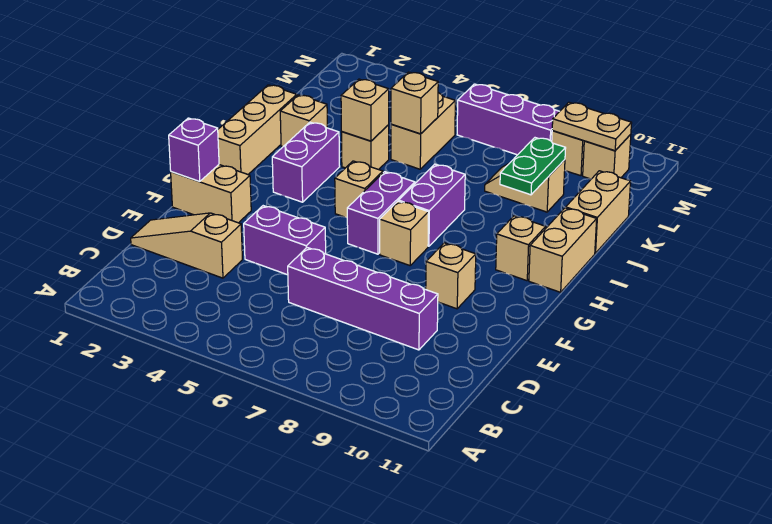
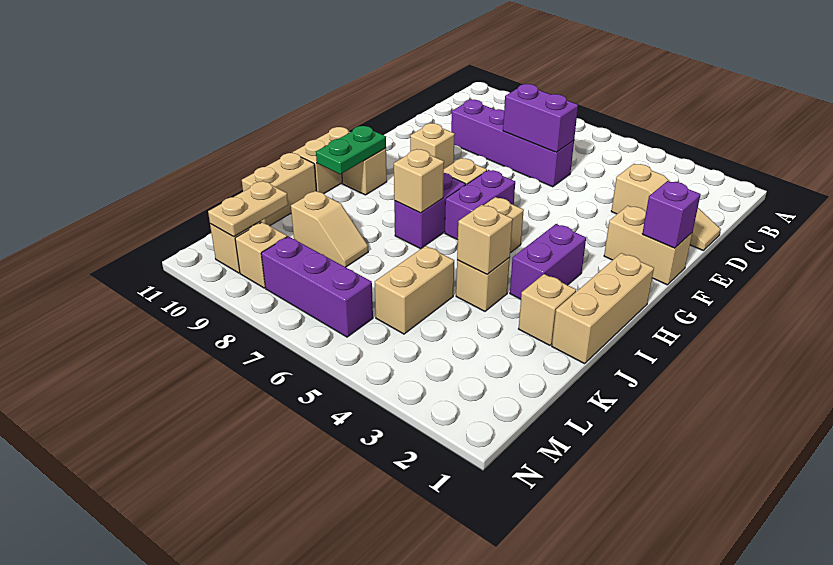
purple 1x2 brick [244,206,326,275] -> purple 1x2 brick moved to [503,84,578,152]
green 1x2 plate [500,138,566,195] -> green 1x2 plate moved to [316,126,386,174]
tan 1x1 brick [391,72,438,134] -> tan 1x1 brick moved to [394,149,444,213]
tan 1x2 plate [552,102,632,151] -> tan 1x2 plate turned to [208,181,288,237]

